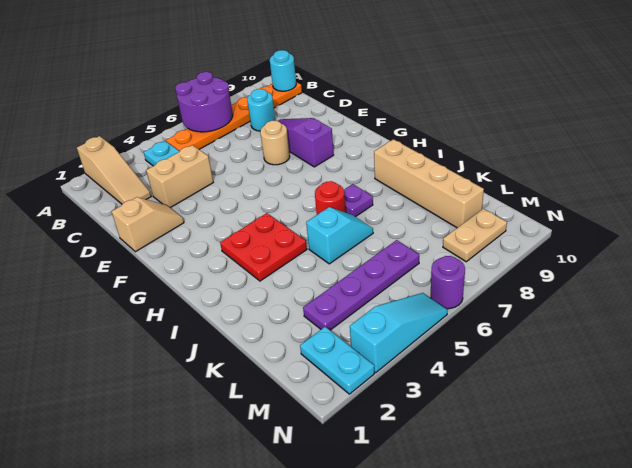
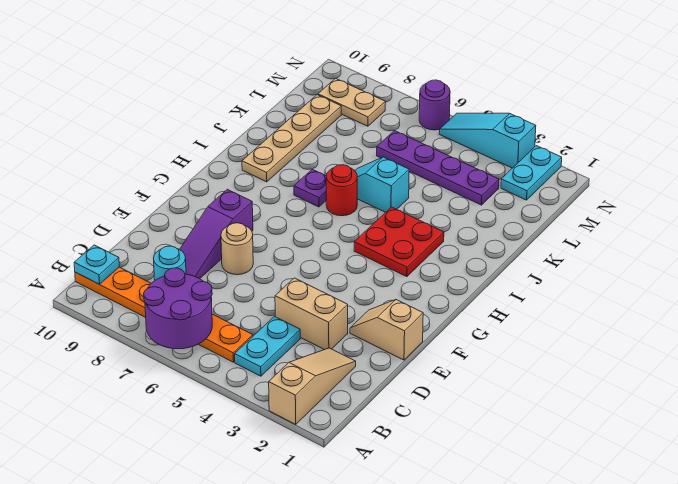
cyan 1x1 round brick [270,50,296,91] -> cyan 1x1 plate [74,245,119,284]
tan 1x4 brick [374,139,484,228] -> tan 1x4 plate [242,95,341,182]

